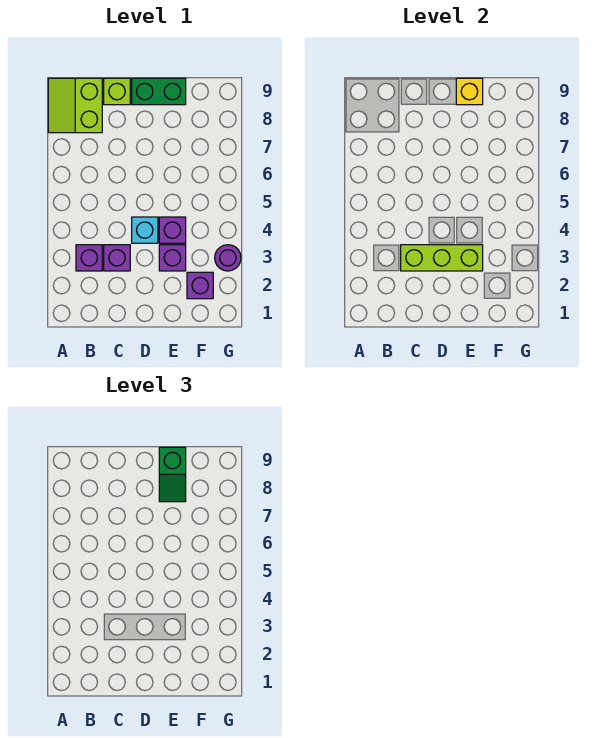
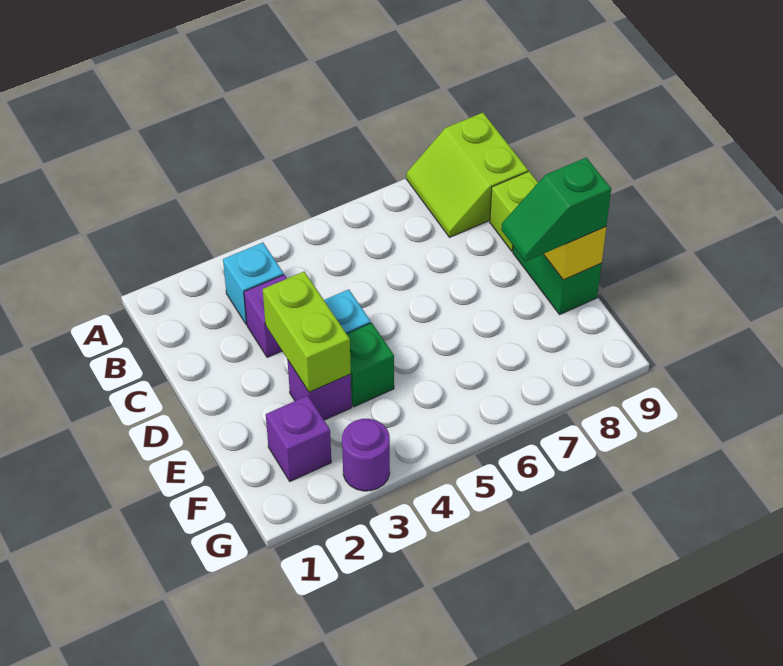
lime 2x2 slope [48,78,102,133] -> lime 2x2 slope turned to [406,113,528,237]
purple 1x1 brick [76,245,102,271] -> cyan 1x1 brick [223,243,284,324]
lime 1x3 brick [401,245,483,271] -> lime 1x2 brick [263,271,351,392]
purple 1x1 brick [159,217,186,243] -> green 1x1 brick [347,323,394,407]

